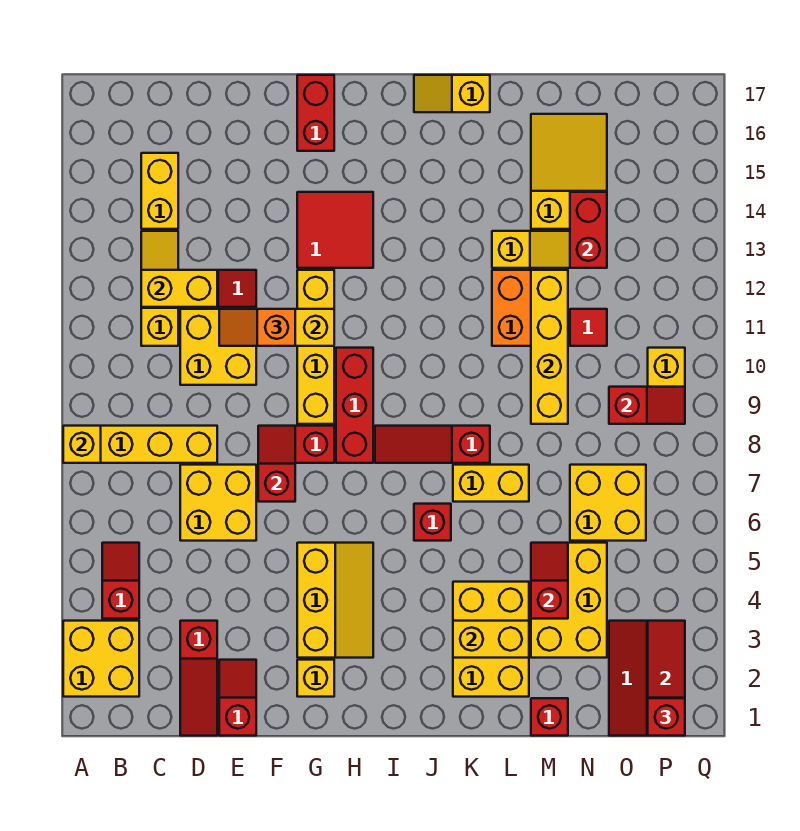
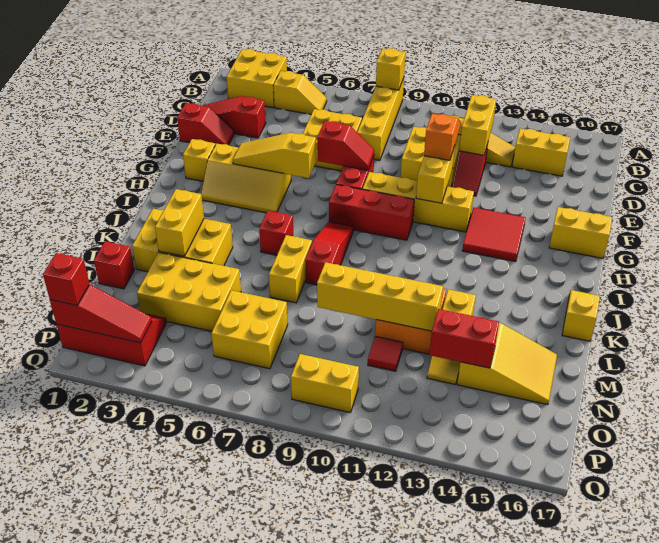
red 1x2 slope [102,543,139,619] -> yellow 1x2 slope [274,71,327,114]
none -> yellow 1x3 slope [233,133,316,178]
red 1x2 brick [297,75,334,151] -> yellow 1x2 brick [549,207,612,258]
red 1x2 slope [531,543,568,619] -> none
red 1x2 slope [609,387,685,424] -> none

